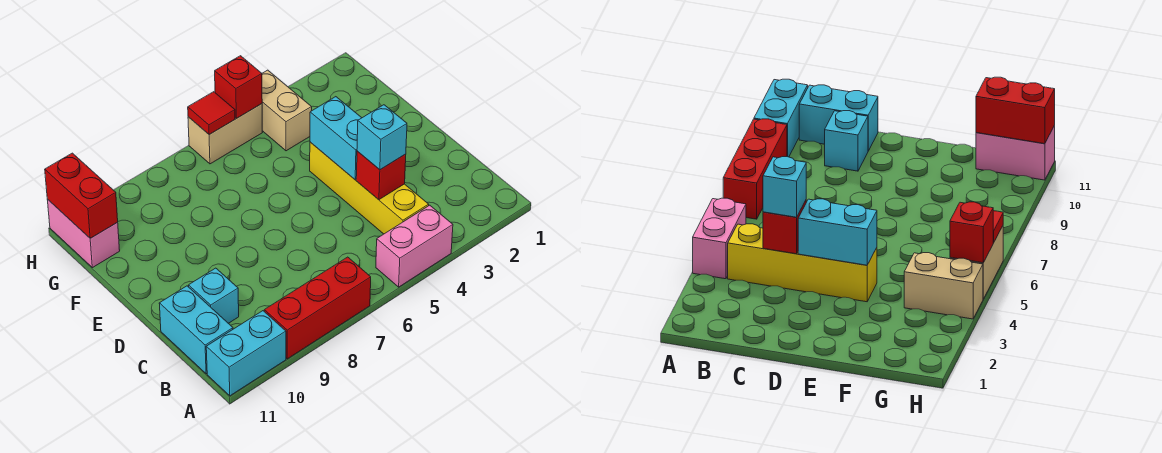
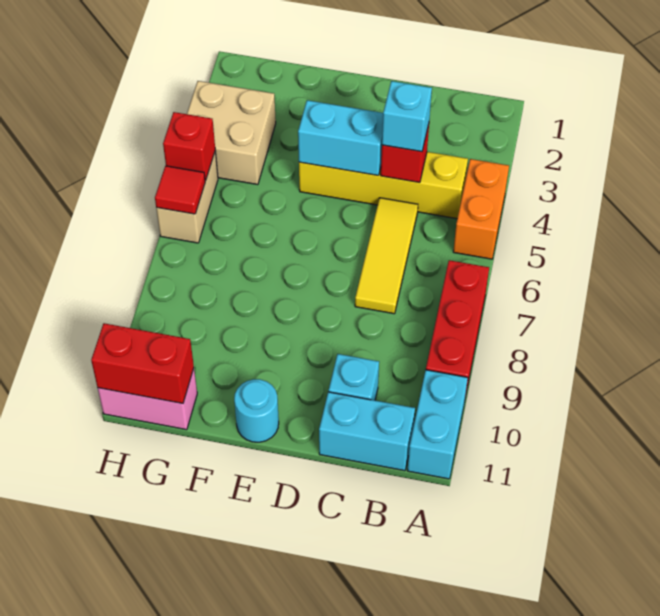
pink 1x2 brick [376,205,453,287] -> orange 1x2 brick [453,159,509,259]
none -> yellow 1x3 tile [355,198,418,314]
none -> cyan 1x1 round brick [234,379,279,442]
tan 1x2 brick [262,70,312,151] -> tan 2x2 brick [187,81,276,185]

